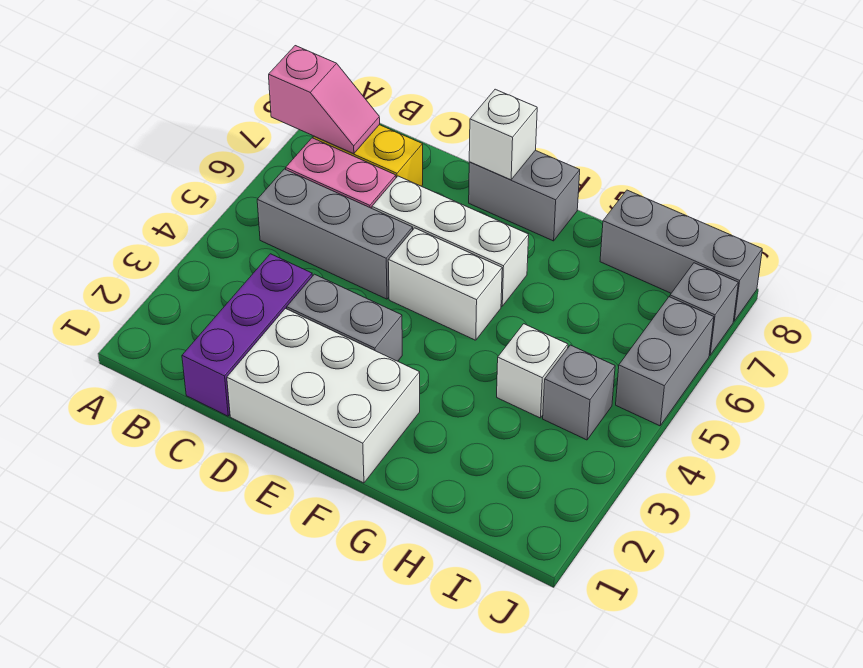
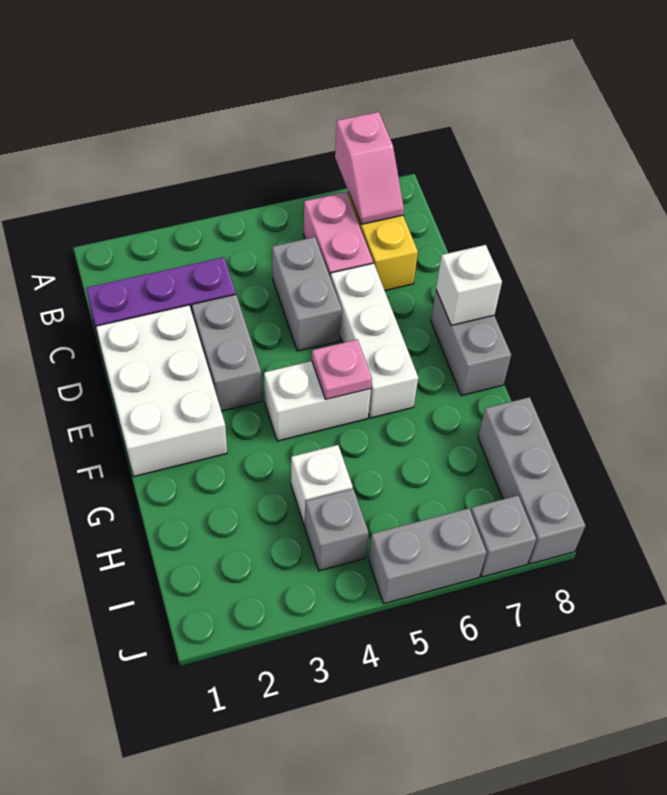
grey 1x3 brick [257,169,413,299] -> grey 1x2 brick [272,237,342,351]
white 1x2 brick [388,228,502,340] -> white 1x2 brick turned to [264,361,371,441]
none -> pink 1x1 plate [312,340,372,399]

